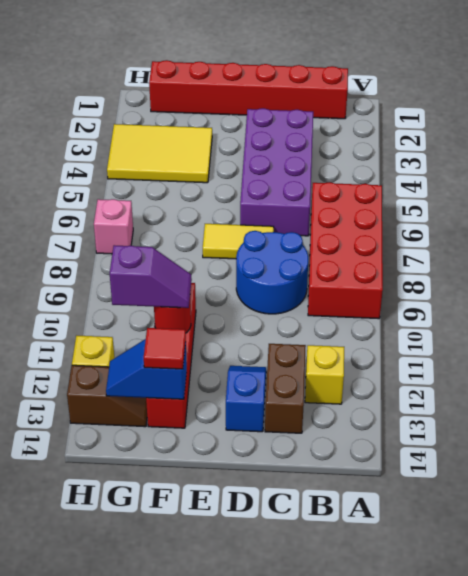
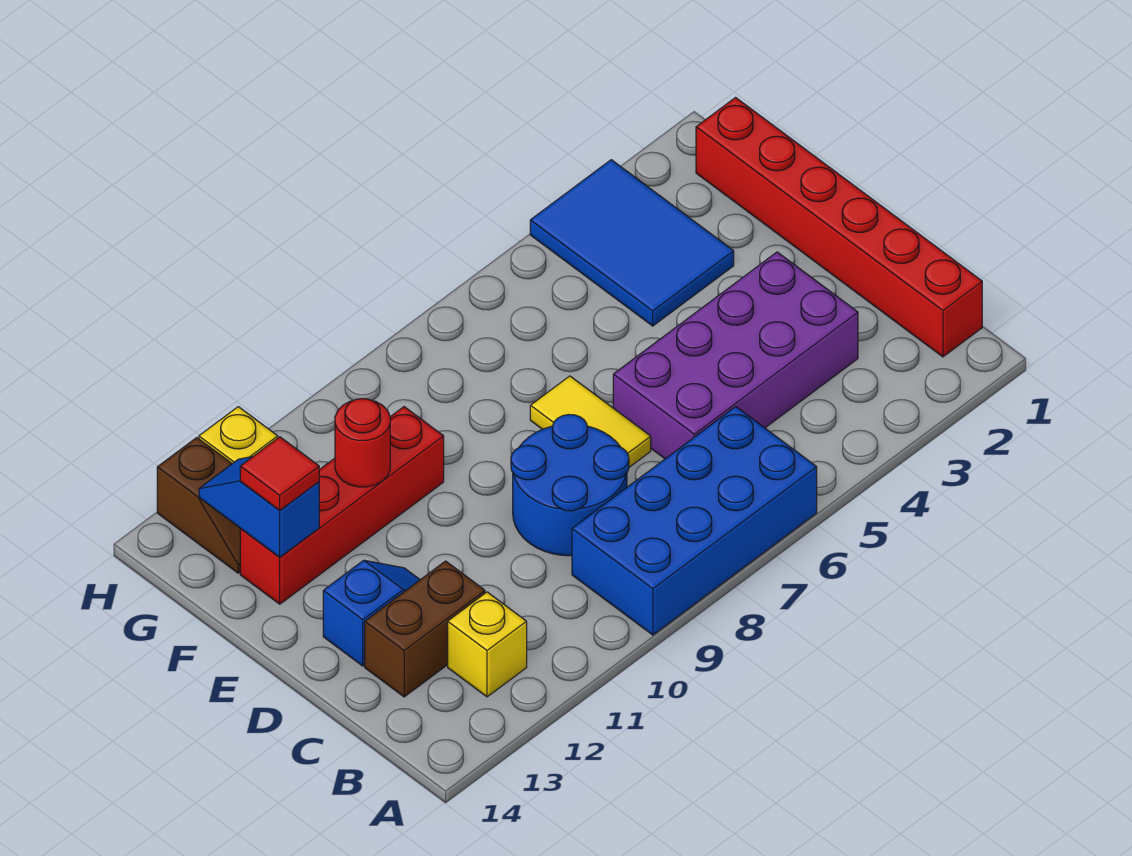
red 2x4 brick [308,182,383,319] -> blue 2x4 brick [572,407,817,635]
yellow 2x3 tile [107,124,212,183] -> blue 2x3 tile [530,160,734,326]
purple 1x2 slope [110,245,192,308] -> none
pink 1x1 brick [94,199,133,254] -> none

